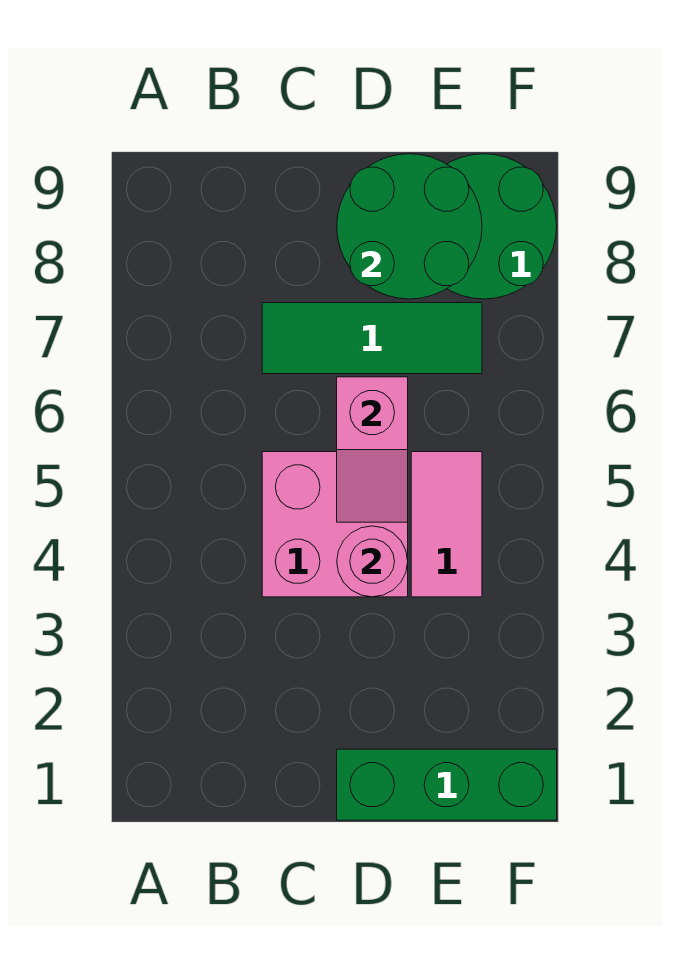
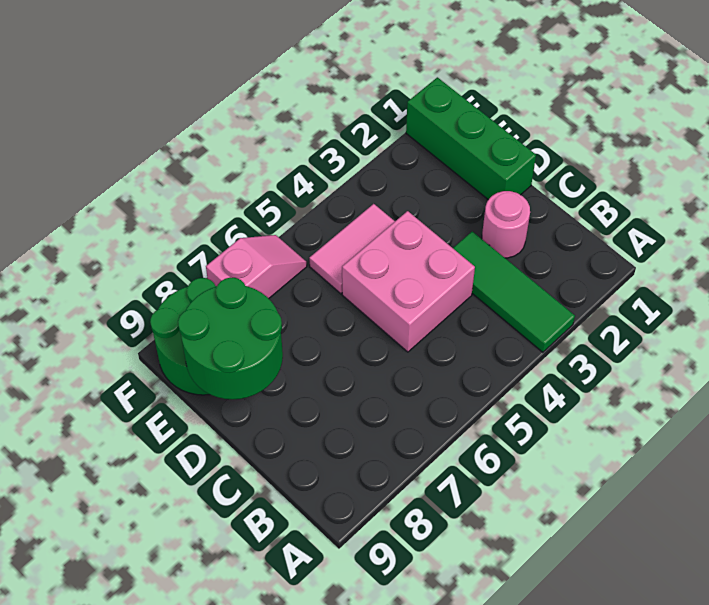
green 1x3 tile [262,303,482,374] -> green 1x3 tile moved to [453,231,575,352]
pink 1x1 round brick [337,526,408,597] -> pink 1x1 round brick moved to [482,191,530,258]
pink 1x2 slope [337,377,408,522] -> pink 1x2 slope moved to [206,235,307,298]

